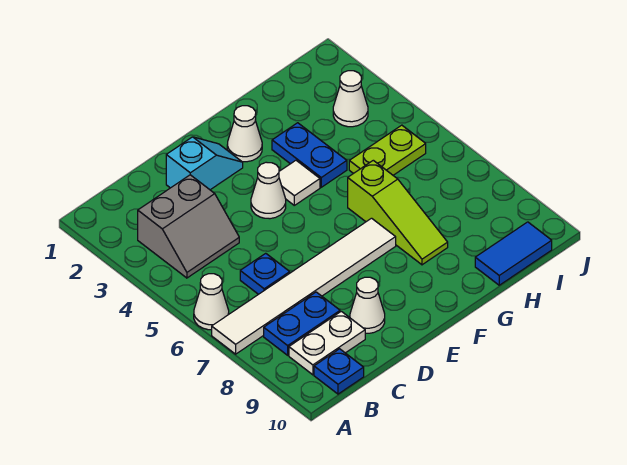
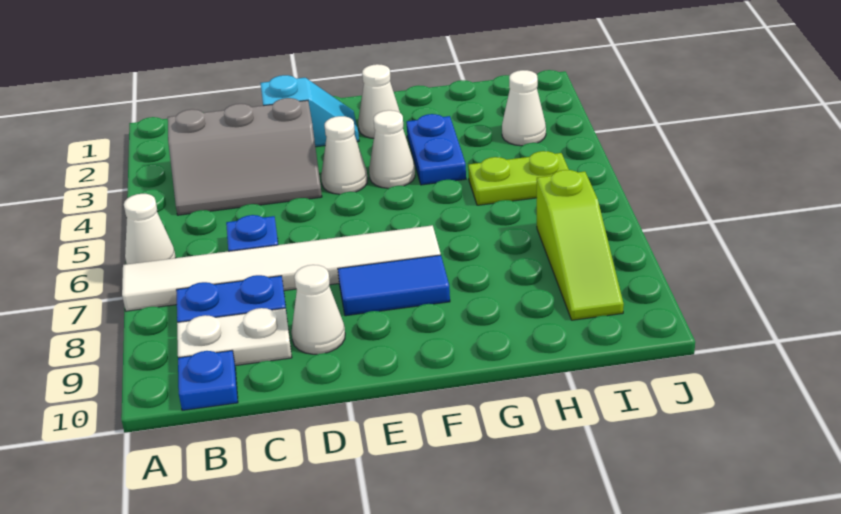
grey 2x2 slope [138,175,239,278] -> grey 2x3 slope [168,98,322,215]
white 1x1 tile [279,160,320,205] -> white 1x1 cone [369,110,415,188]
lime 1x3 slope [348,160,448,265] -> lime 1x3 slope moved to [537,170,624,320]
blue 1x2 tile [475,222,552,285] -> blue 1x2 tile moved to [338,255,450,316]

